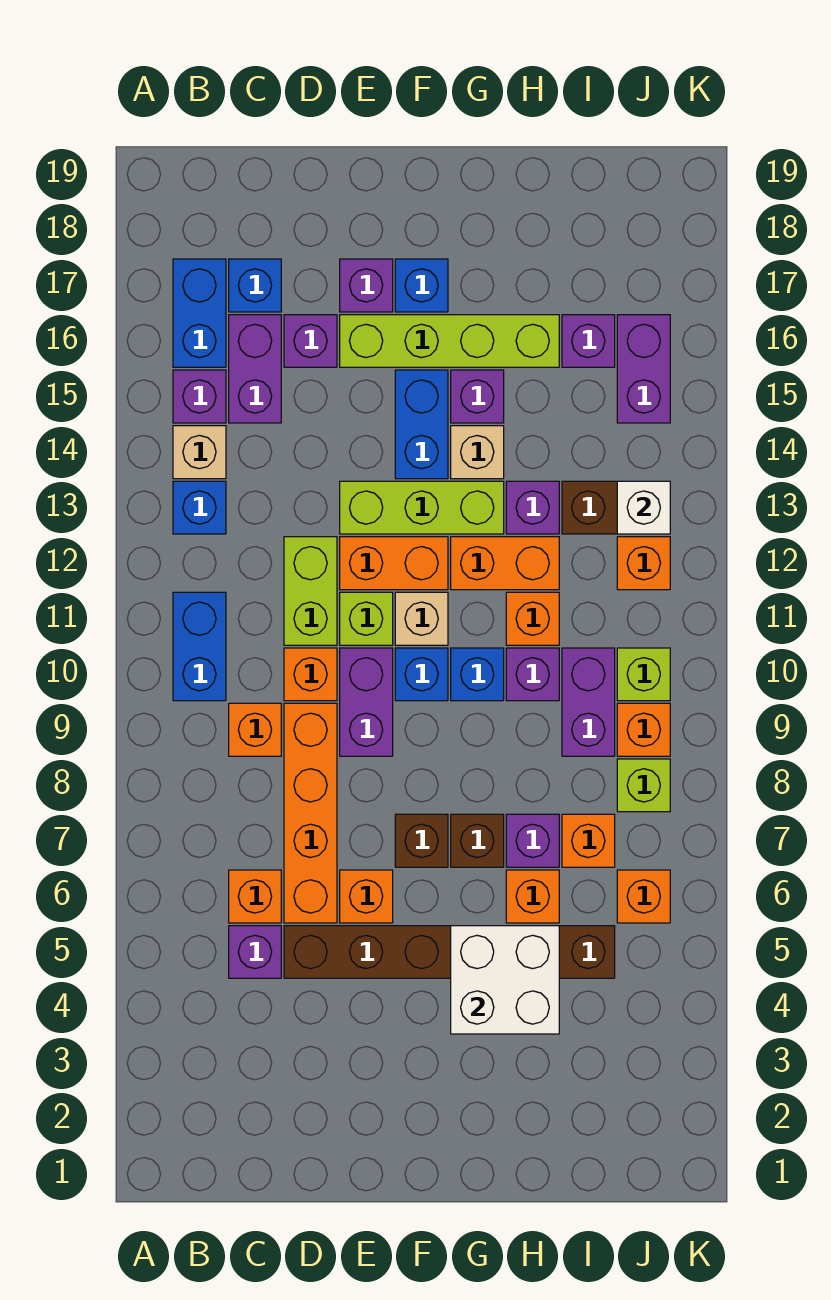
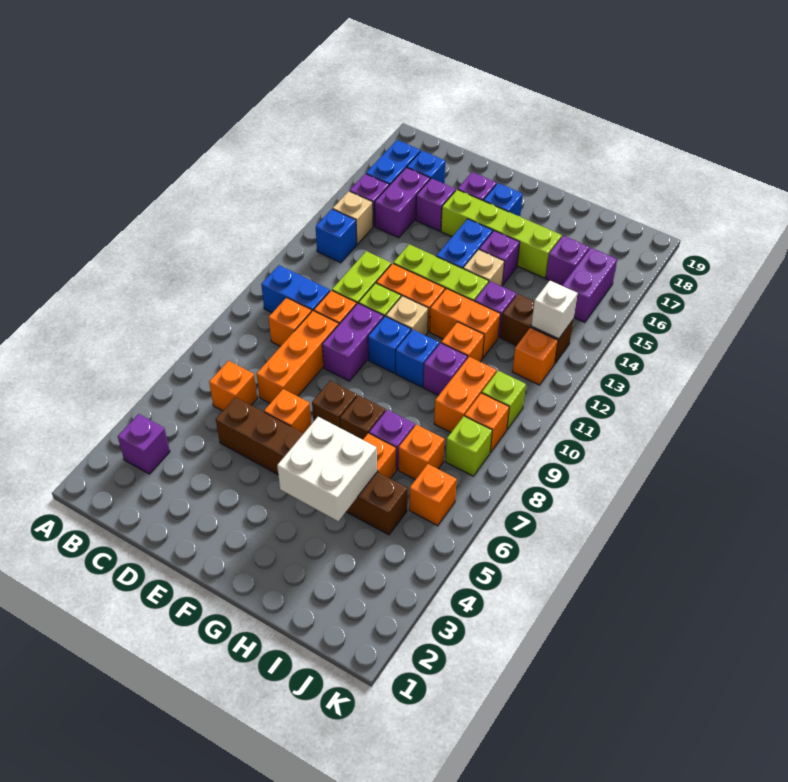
blue 1x2 brick [173,592,226,701] -> blue 1x2 brick turned to [261,265,330,313]
purple 1x1 brick [229,926,281,978] -> purple 1x1 brick moved to [118,414,170,474]
orange 1x4 brick [284,703,337,923] -> orange 1x3 brick [257,311,339,403]
purple 1x2 brick [562,648,615,756] -> orange 1x2 brick [434,357,497,432]

